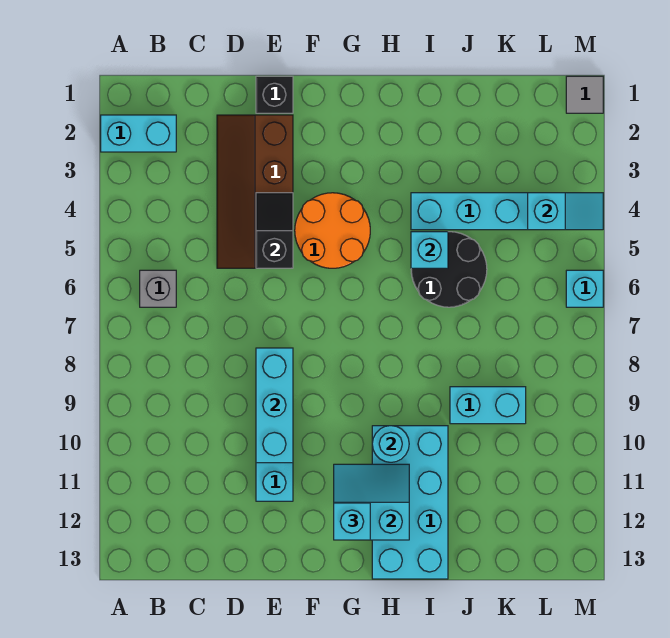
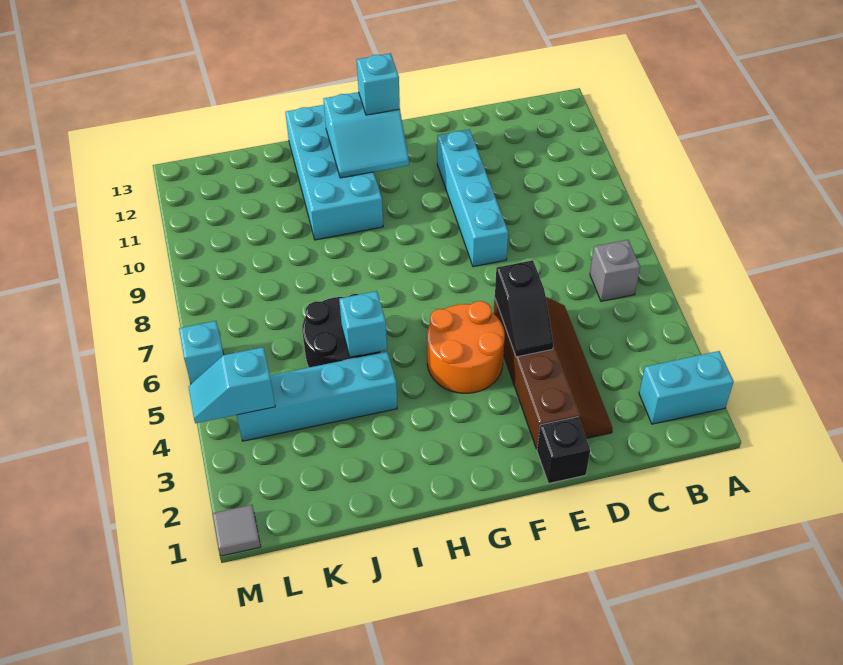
cyan 1x3 brick [256,348,293,463] -> none
cyan 1x1 round brick [372,426,409,462] -> none
cyan 1x2 brick [450,387,526,424] -> none

